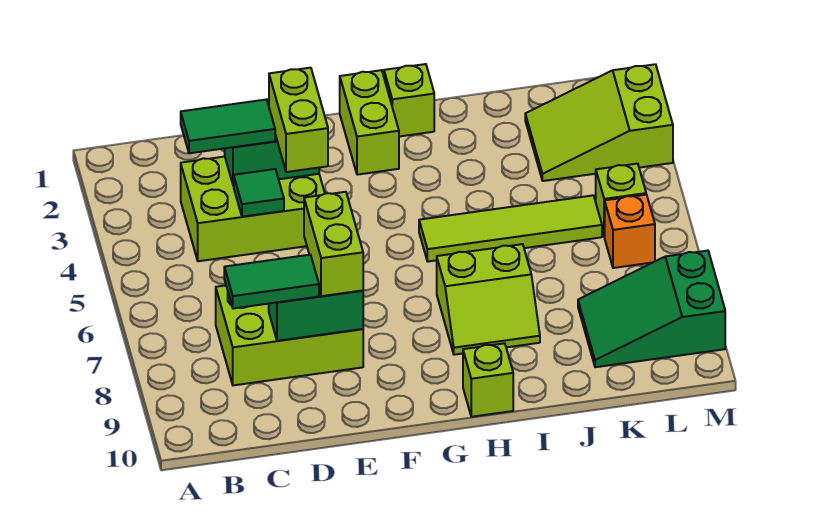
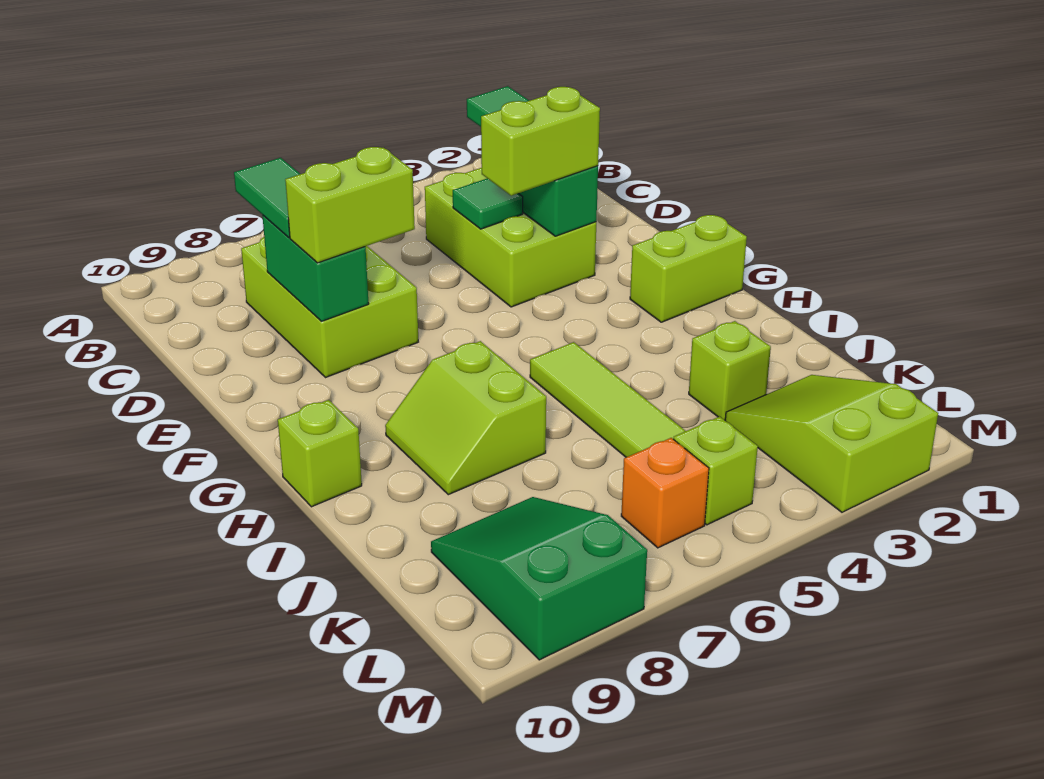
lime 1x1 brick [384,64,434,137] -> lime 1x1 brick moved to [689,321,771,420]

